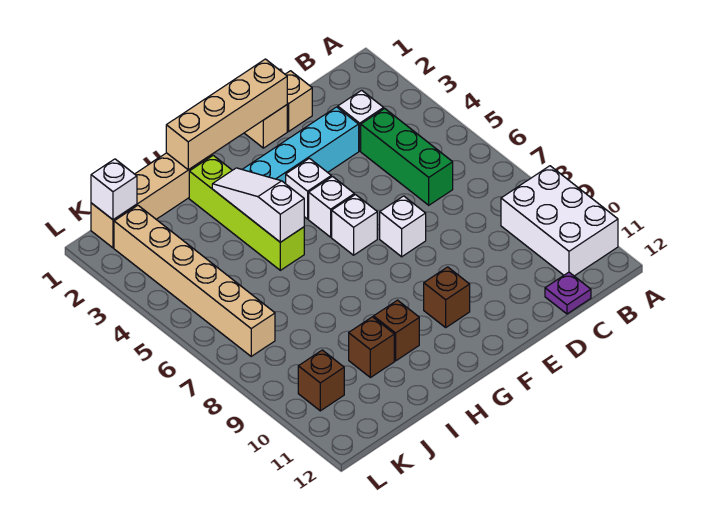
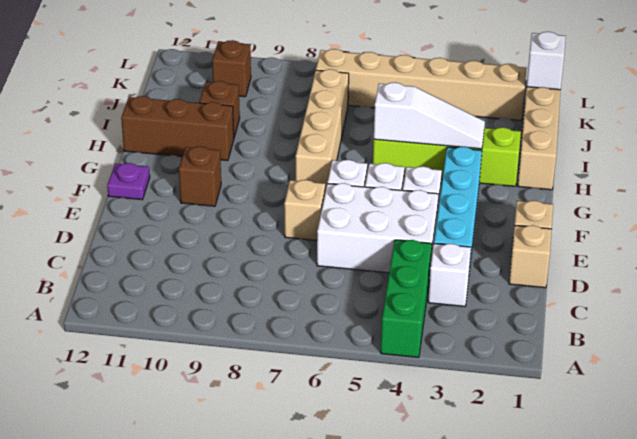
white 2x3 brick [501,166,618,276] -> white 2x3 brick moved to [317,183,439,273]
green 1x3 brick [361,108,453,205] -> green 1x3 brick turned to [381,240,432,357]
purple 1x1 plate [545,272,591,314] -> purple 1x1 plate moved to [107,163,150,200]
tan 1x4 brick [166,59,287,170] -> tan 1x4 brick moved to [296,69,349,192]
white 1x1 brick [380,196,426,257] -> tan 1x1 brick [284,180,325,240]
brown 1x1 brick [374,300,419,361] -> brown 1x3 brick [121,96,234,161]

